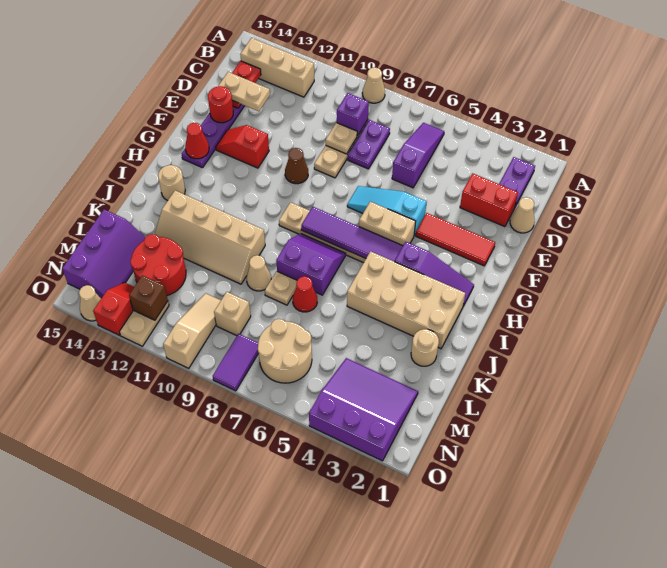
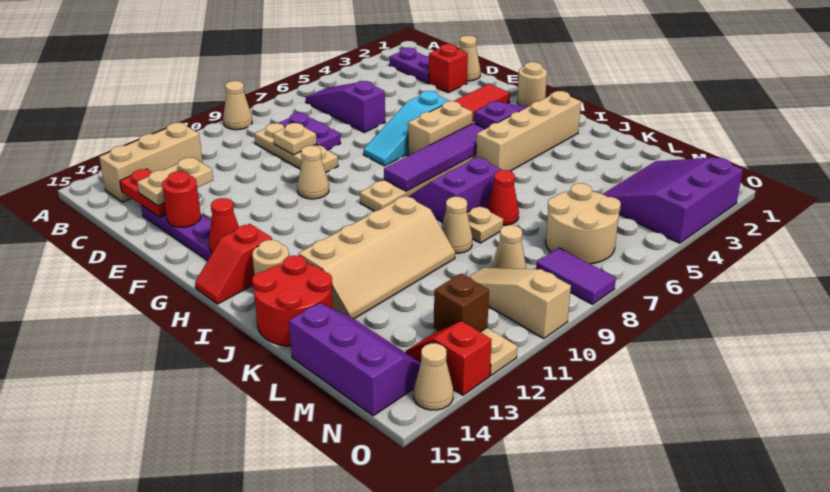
purple 1x1 brick [337,93,369,136] -> none
red 1x2 brick [460,173,518,227] -> red 1x1 brick [429,44,468,93]
brown 1x1 cone [285,148,308,184] -> tan 1x1 cone [297,146,329,199]
red 1x2 slope [216,125,269,168] -> red 1x2 slope moved to [195,224,272,304]
tan 2x4 brick [347,251,465,349] -> tan 1x4 brick [476,91,581,171]
tan 1x1 round brick [411,329,439,366] -> tan 1x1 round brick moved to [517,62,547,107]
red 2x2 round brick [130,234,186,295] -> red 2x2 round brick moved to [252,256,332,346]
tan 1x1 brick [214,292,251,336] -> tan 1x1 cone [492,225,526,269]

